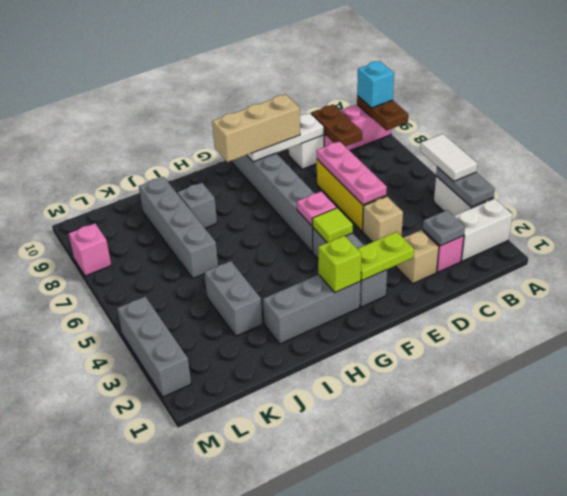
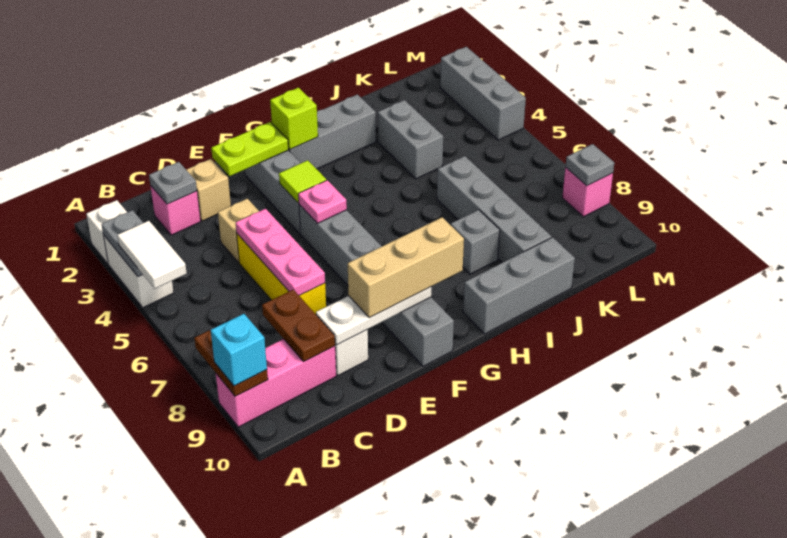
white 1x2 brick [454,198,513,261] -> white 1x1 brick [86,200,127,264]
none -> grey 1x3 brick [463,237,575,334]
none -> grey 1x1 plate [565,144,614,186]

